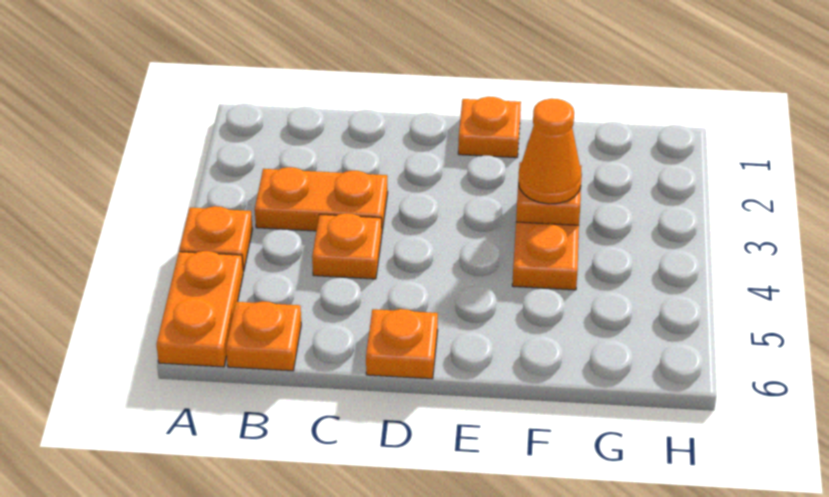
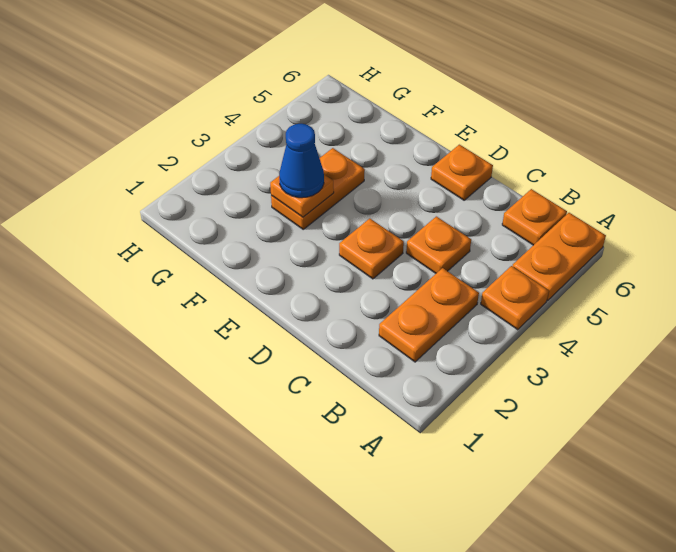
orange 1x2 plate [255,167,388,231] -> orange 1x2 plate turned to [379,268,479,362]
orange 1x1 plate [458,97,521,158] -> orange 1x1 plate moved to [339,218,404,279]
orange 1x1 cone [518,99,582,204] -> blue 1x1 cone [279,124,324,198]

